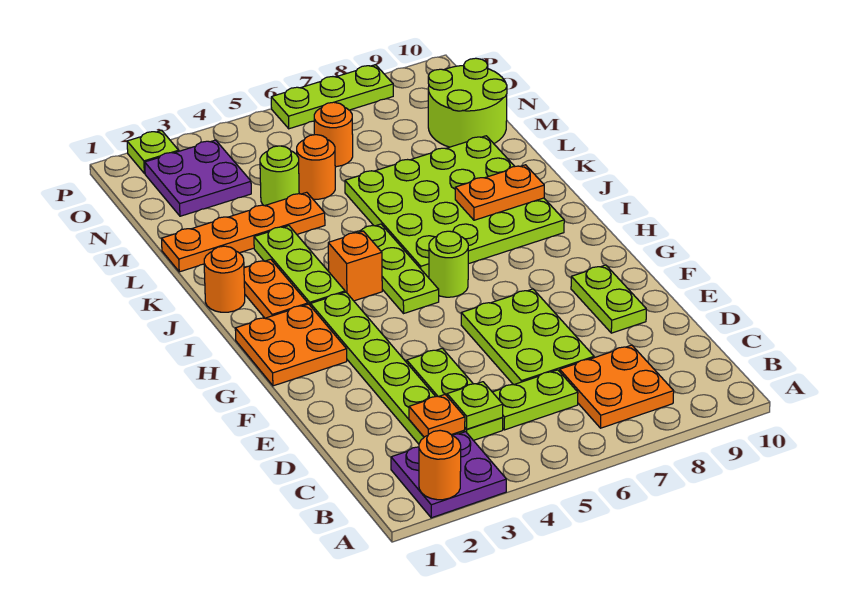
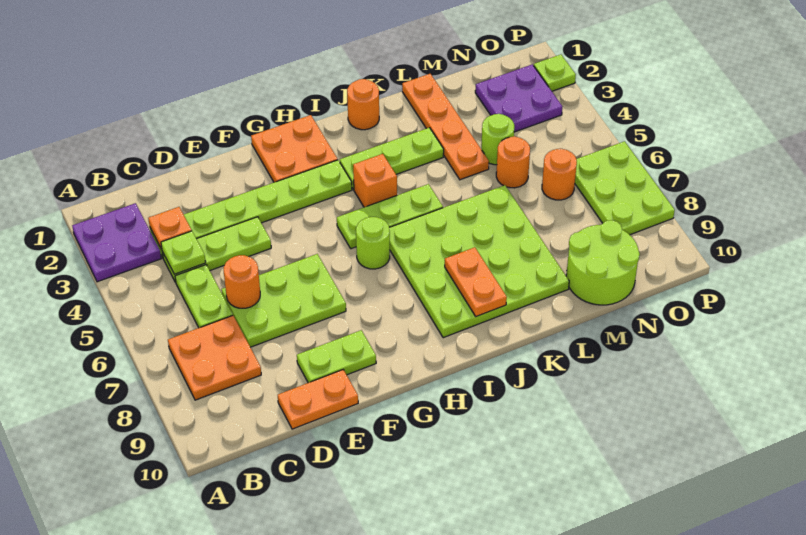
orange 1x1 round brick [419,430,461,500] -> orange 1x1 round brick moved to [224,255,260,308]
orange 1x2 plate [244,259,308,318] -> orange 1x2 plate moved to [278,370,358,429]
lime 1x3 plate [271,65,393,129] -> lime 2x3 plate [575,141,675,235]

